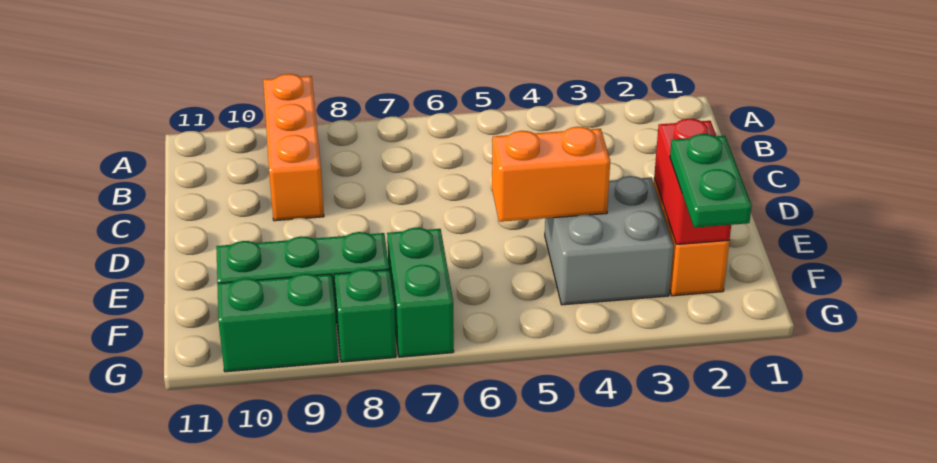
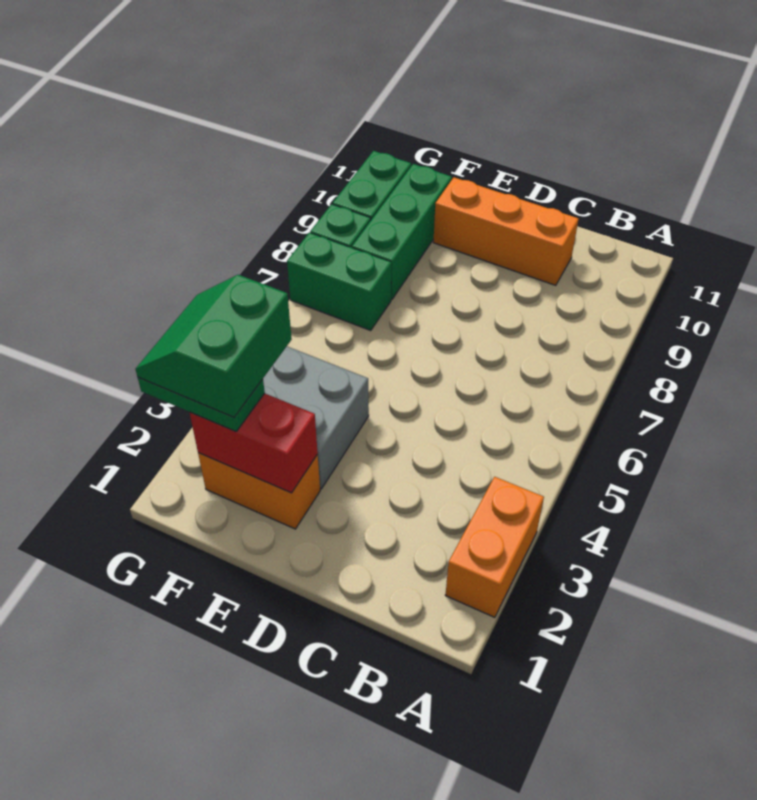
orange 1x3 brick [263,74,324,221] -> orange 1x3 brick moved to [433,177,579,285]
orange 1x2 brick [492,127,610,222] -> orange 1x2 brick moved to [445,477,544,617]
none -> green 2x2 slope [135,275,292,417]

